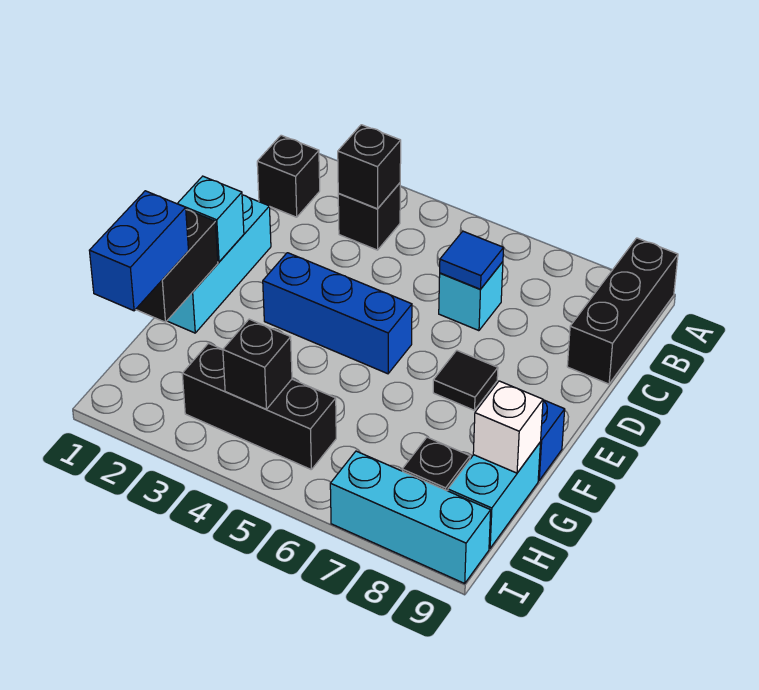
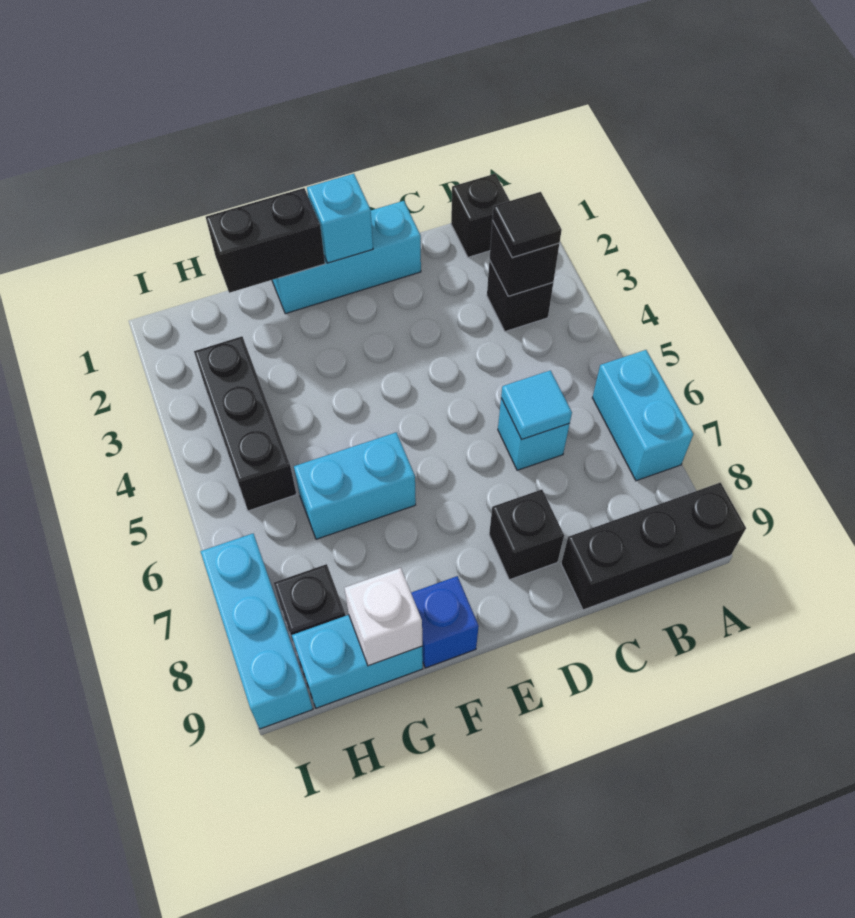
none -> cyan 1x2 brick [592,350,693,481]
blue 1x1 tile [440,231,504,289] -> cyan 1x1 tile [501,370,572,439]
blue 1x3 brick [263,253,412,374] -> none
black 1x1 tile [433,350,498,410] -> black 1x1 tile moved to [492,192,562,258]
none -> cyan 1x2 brick [294,433,416,539]
blue 1x2 brick [89,191,188,311] -> none
black 1x1 brick [223,319,292,409] -> black 1x1 brick moved to [489,490,564,580]

